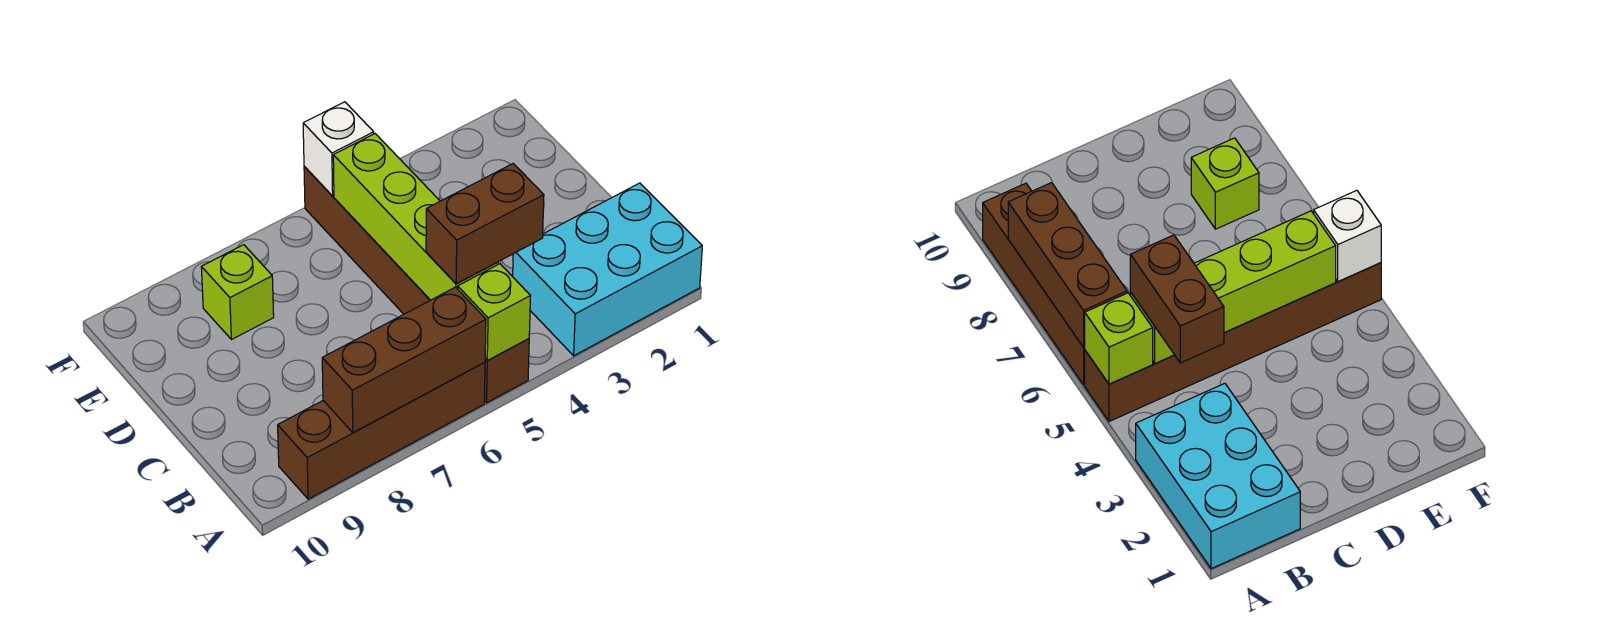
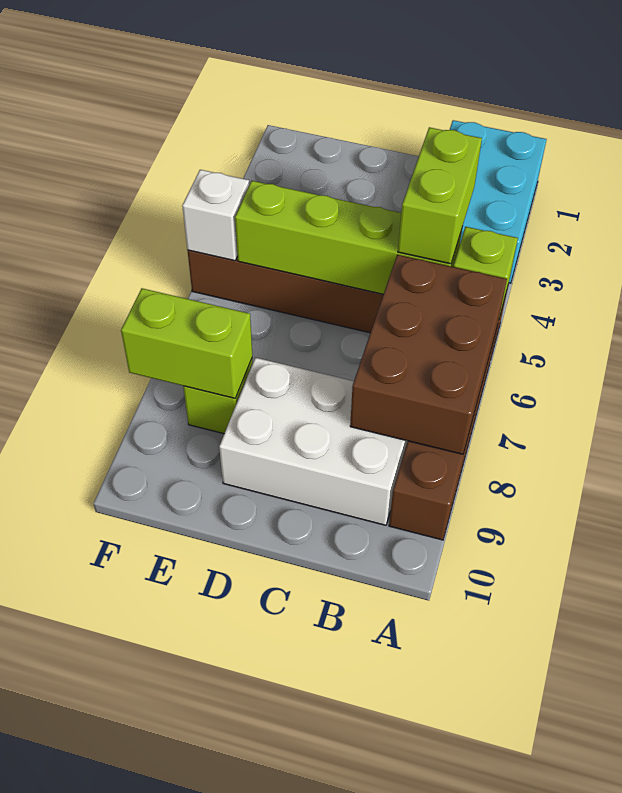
brown 1x3 brick [322,287,486,433] -> brown 2x3 brick [350,255,507,454]
brown 1x2 brick [426,164,544,284] -> lime 1x2 brick [398,127,482,264]
none -> white 2x3 brick [219,358,408,525]
none -> lime 1x2 brick [121,288,252,398]

